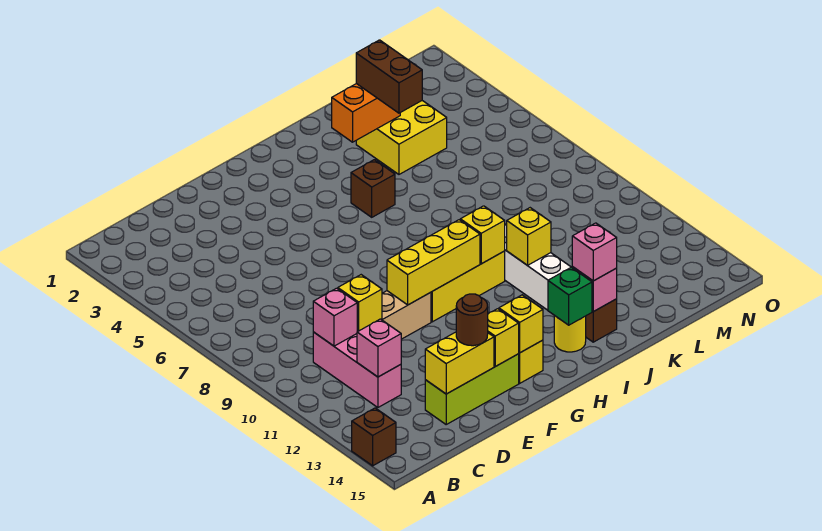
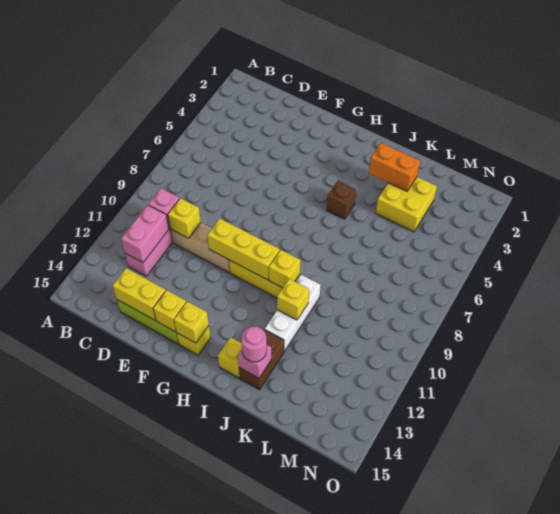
brown 1x1 brick [352,408,396,466] -> none
pink 1x1 brick [357,319,401,377] -> pink 1x2 brick [121,205,169,263]
brown 1x1 round brick [456,294,488,346] -> none
yellow 1x1 round brick [554,315,586,352] -> yellow 1x1 brick [218,337,242,378]
green 1x1 brick [548,267,592,325] -> none
pink 1x1 brick [572,223,617,281] -> pink 1x1 round brick [241,326,267,362]
brown 1x2 brick [356,40,422,113] -> none

